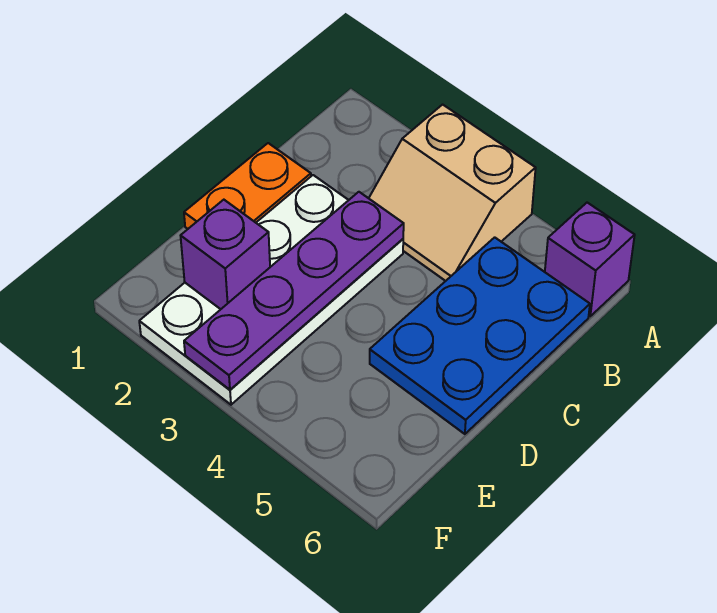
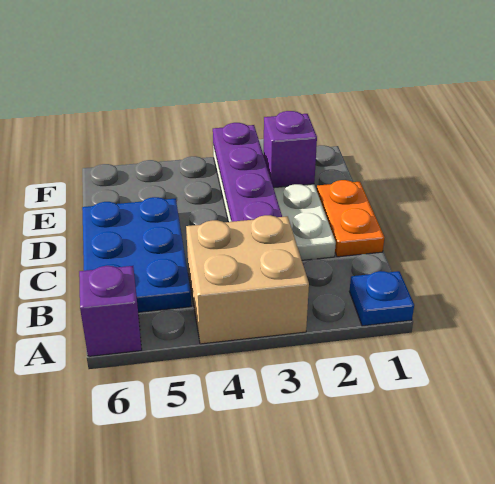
none -> blue 1x1 plate [349,271,414,326]
tan 2x2 slope [369,105,536,281] -> tan 2x2 brick [186,215,309,344]

